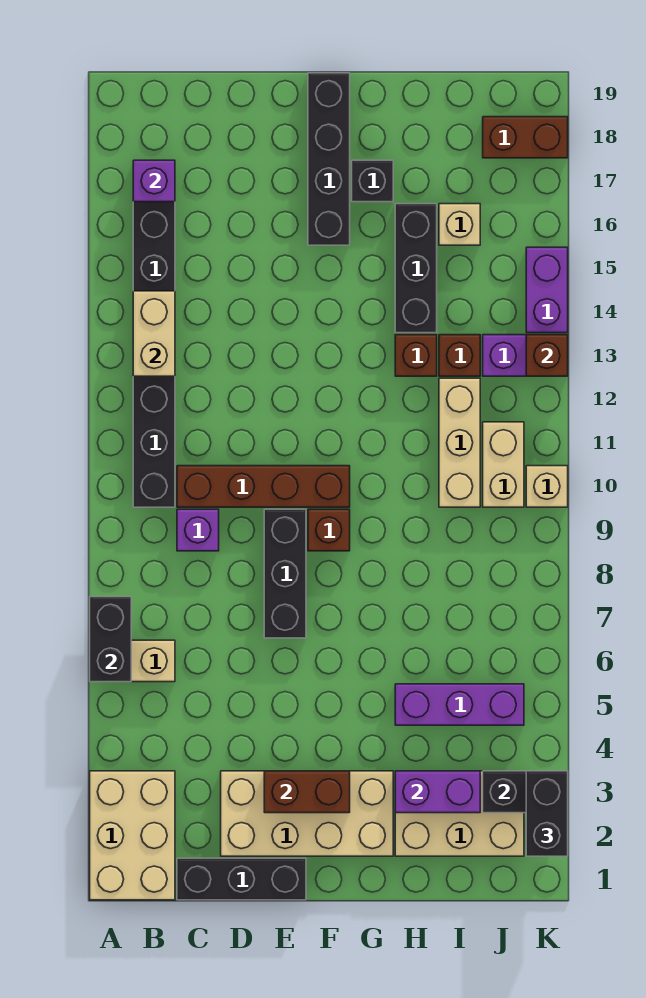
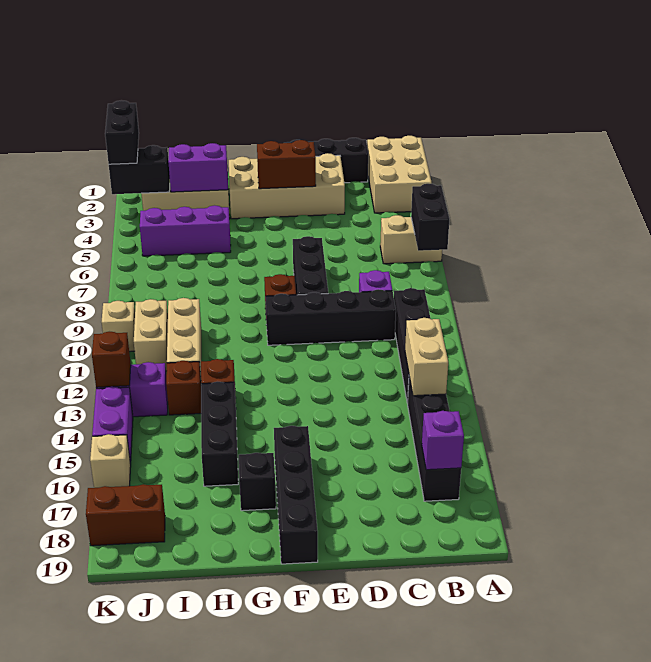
brown 1x4 brick [177,466,350,507] -> black 1x4 brick [266,289,396,345]
tan 1x1 brick [439,204,480,245] -> tan 1x1 brick moved to [90,434,131,488]

